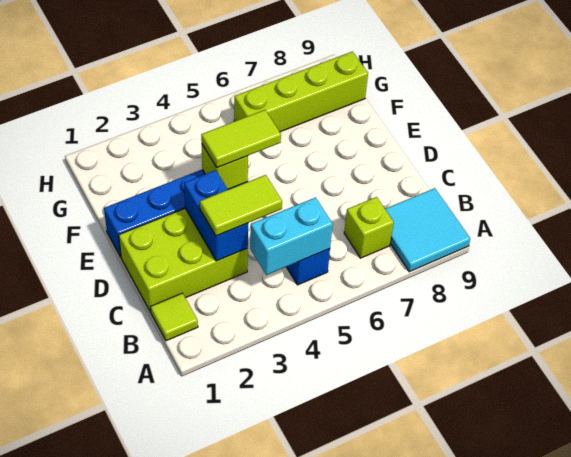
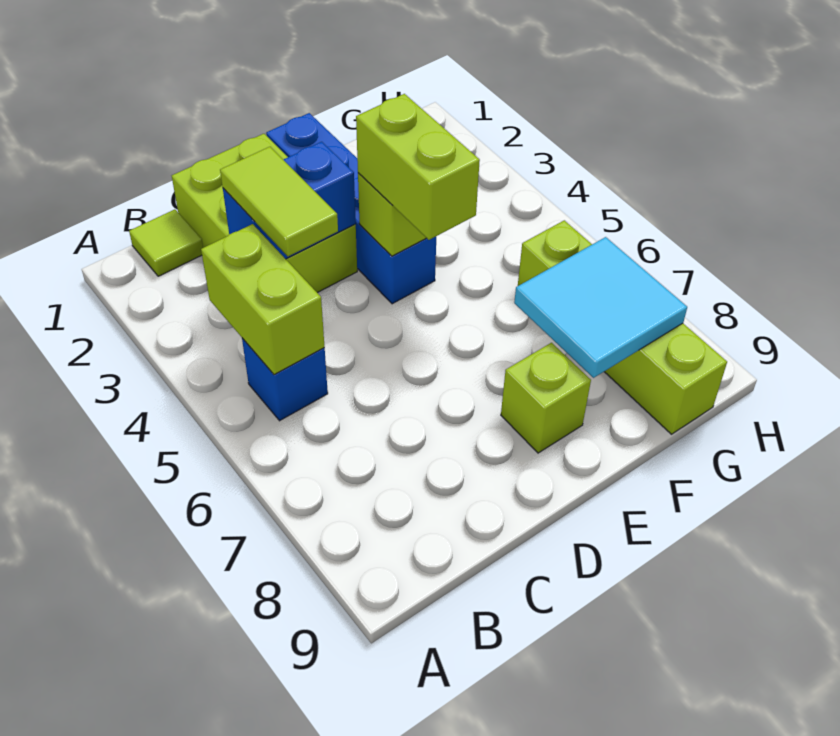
cyan 2x2 tile [385,188,470,272] -> cyan 2x2 tile moved to [514,237,687,378]
cyan 1x2 brick [250,197,333,275] -> lime 1x2 brick [201,224,325,375]
lime 1x1 brick [344,197,394,258] -> lime 1x1 brick moved to [501,343,591,453]
lime 1x2 tile [201,110,281,168] -> lime 1x2 brick [356,94,480,240]

